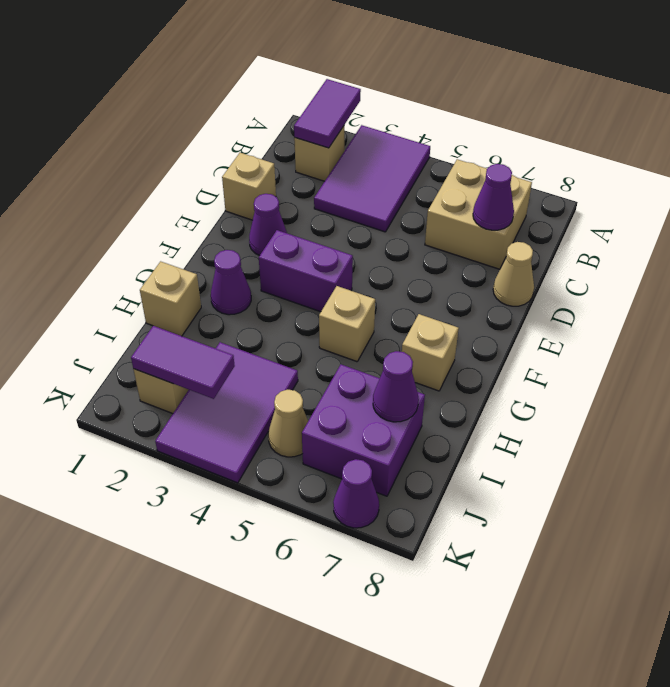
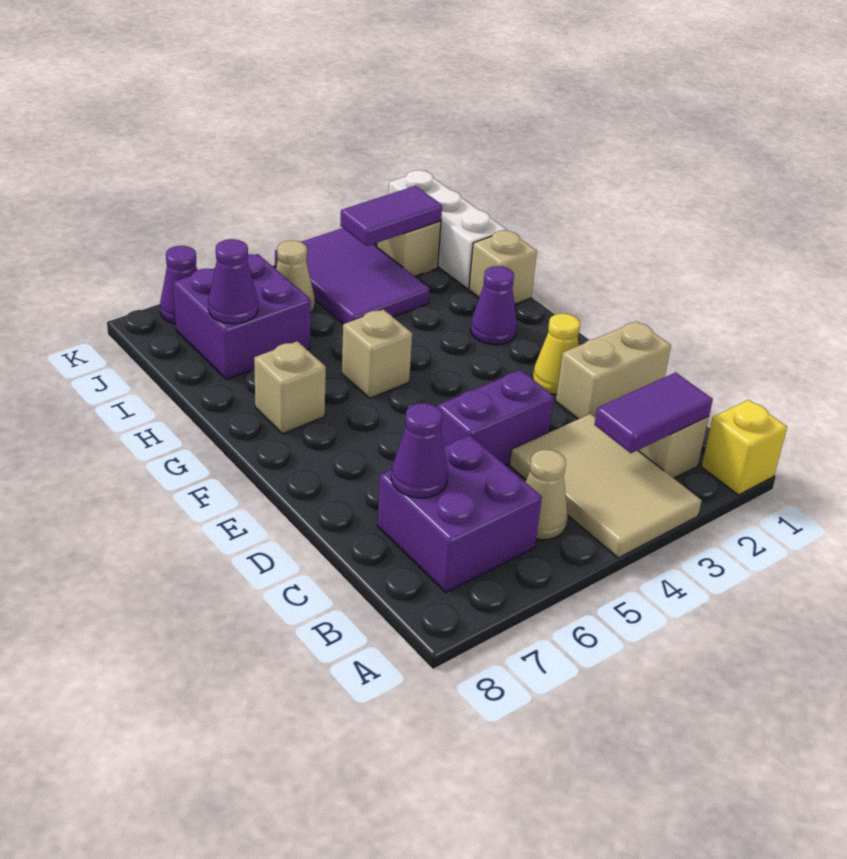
none -> yellow 1x1 brick [701,400,787,495]
purple 1x2 tile [294,79,361,148] -> purple 1x2 tile turned to [594,372,713,453]
purple 2x3 tile [314,125,430,232] -> tan 2x3 tile [510,414,702,558]
tan 2x2 brick [425,159,532,269] -> purple 2x2 brick [377,435,542,592]
tan 1x1 brick [222,153,276,220] -> tan 1x2 brick [556,321,671,419]
tan 1x1 cone [493,242,534,306] -> tan 1x1 cone moved to [526,450,568,540]
purple 1x1 cone [249,194,287,256] -> yellow 1x1 cone [533,314,580,395]
purple 1x2 brick [259,230,353,312] -> purple 1x2 brick moved to [438,370,554,465]
none -> white 1x3 brick [389,170,507,289]

